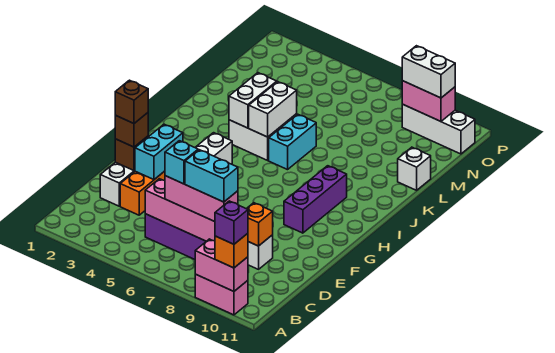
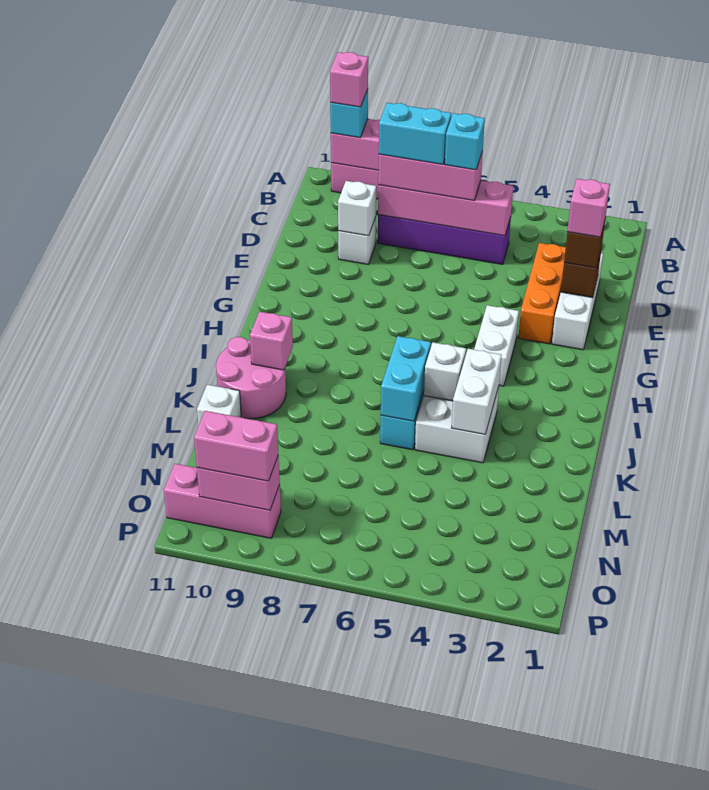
orange 1x1 brick [215,233,248,268] -> cyan 1x1 brick [330,89,368,138]
purple 1x1 brick [215,201,248,244] -> pink 1x1 brick [330,52,368,107]
orange 1x1 brick [247,203,273,246] -> white 1x1 brick [338,181,376,236]
brown 1x1 brick [115,80,148,124] -> pink 1x1 brick [567,179,610,237]
cyan 1x2 brick [135,124,183,180] -> cyan 1x2 brick moved to [381,336,431,421]
purple 1x3 brick [284,166,347,233] -> none
white 1x2 brick [249,82,297,137] -> white 1x1 brick [424,342,466,401]
none -> pink 2x2 round brick [216,337,286,419]
none -> pink 1x1 brick [250,312,293,370]
white 1x3 brick [402,104,475,154] -> pink 1x3 brick [164,464,281,538]
white 1x2 brick [402,46,455,98] -> pink 1x2 brick [194,411,278,481]

